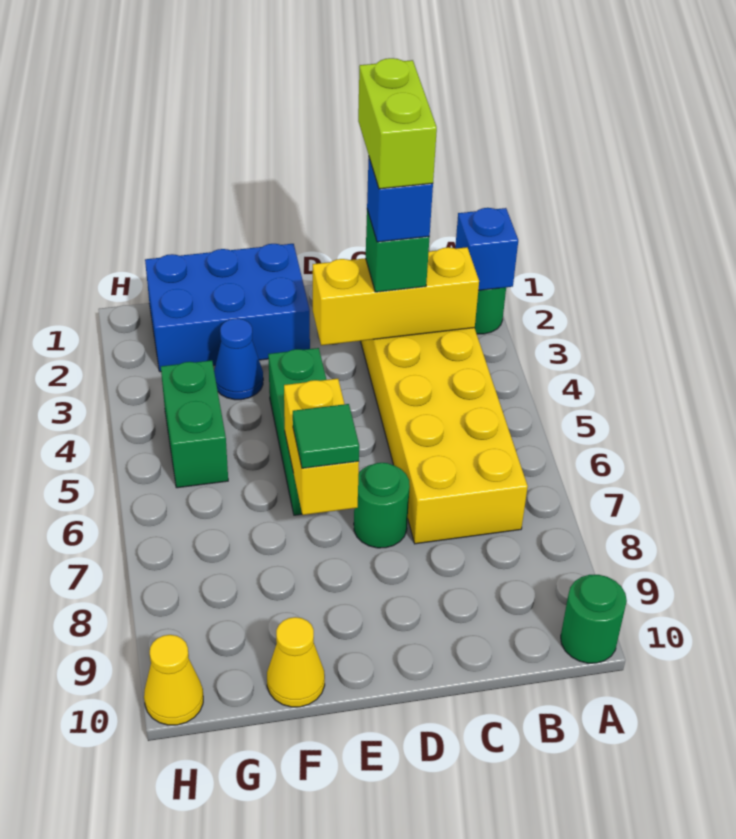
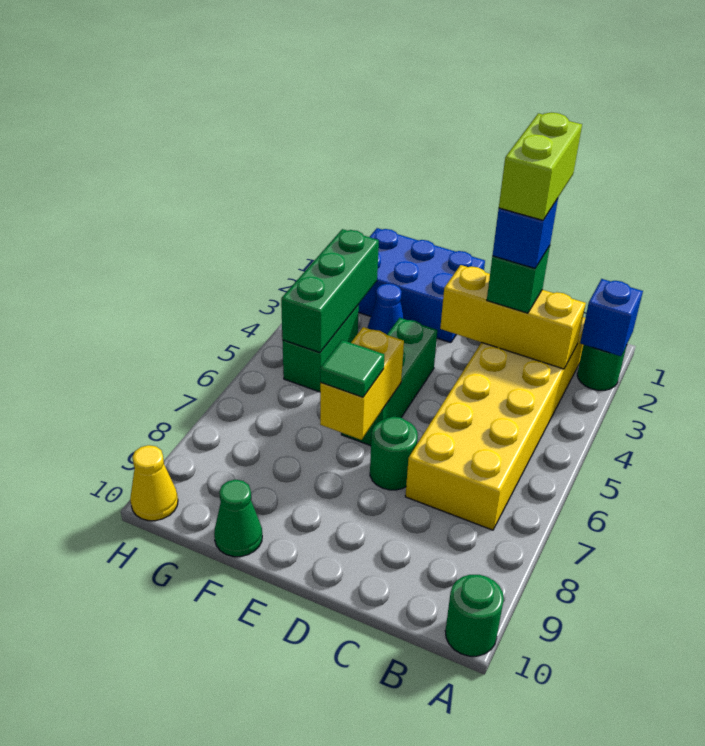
yellow 1x1 cone [267,617,325,707] -> green 1x1 cone [214,480,262,557]
none -> green 1x3 brick [281,229,379,353]

